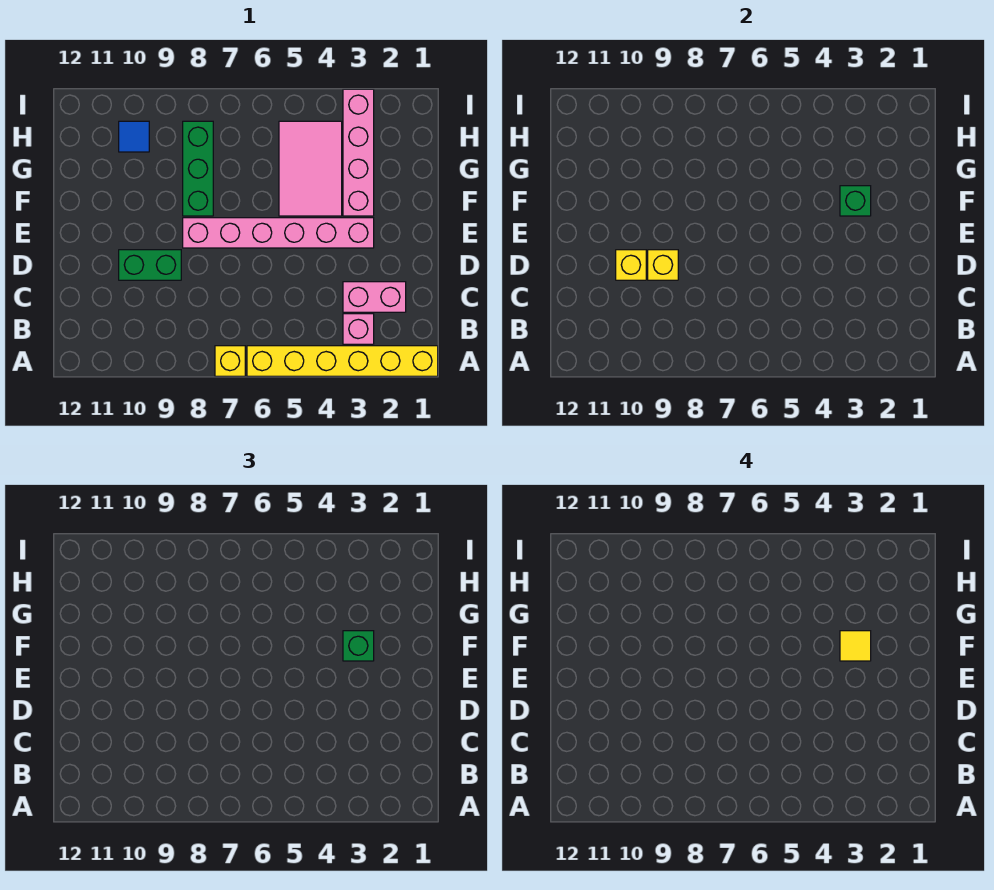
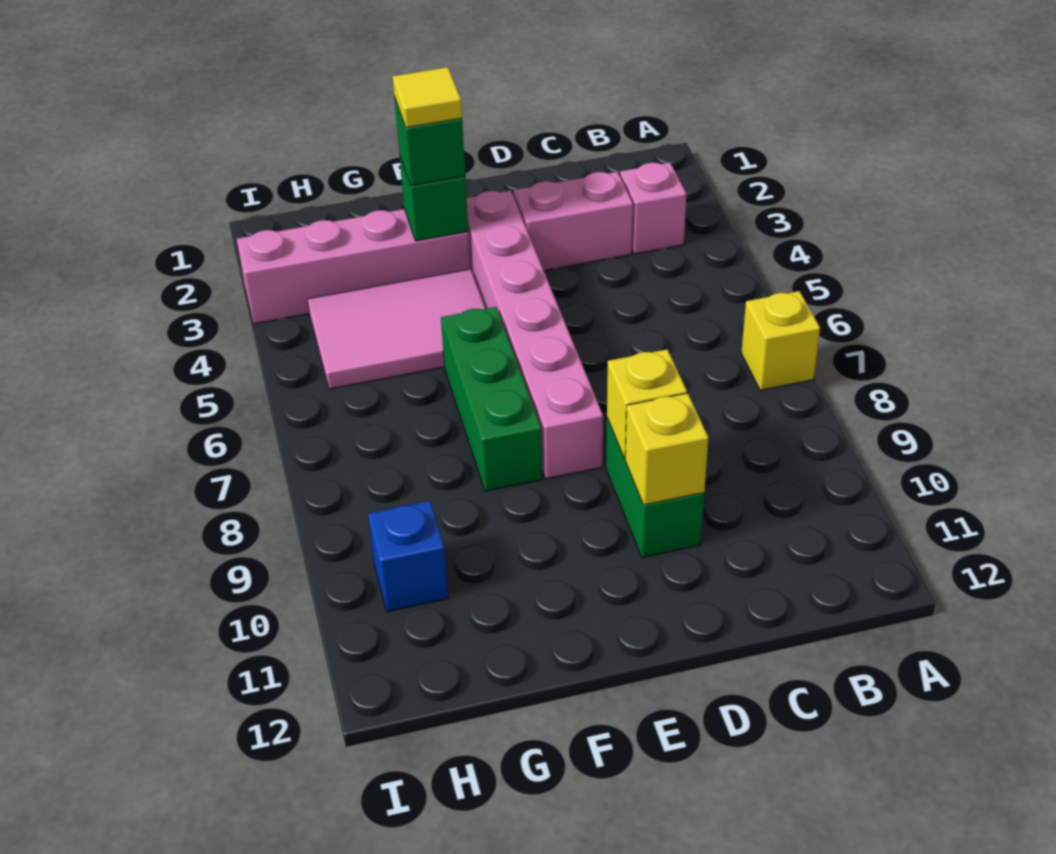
yellow 1x6 brick [247,346,438,376] -> none
pink 1x2 brick [343,282,406,312] -> pink 1x2 brick turned to [513,172,633,271]
green 1x3 brick [183,121,213,216] -> green 1x3 brick turned to [441,307,543,491]
blue 1x1 tile [119,121,149,152] -> blue 1x1 brick [368,501,448,612]

